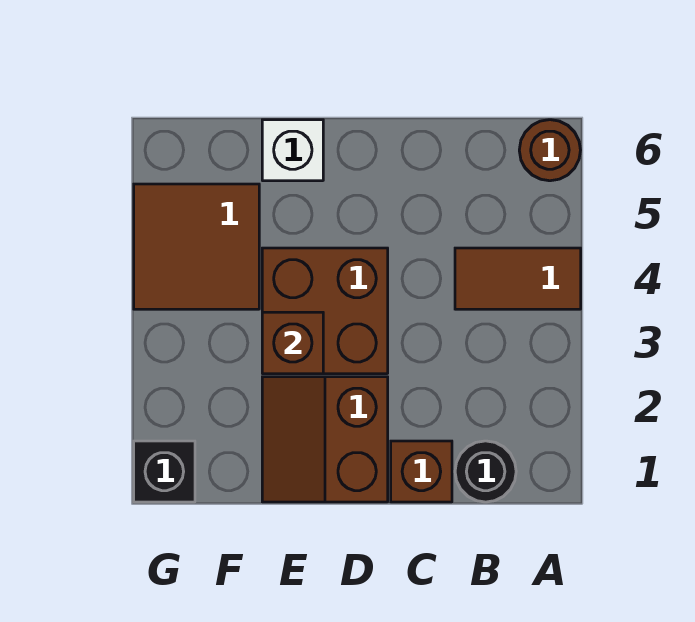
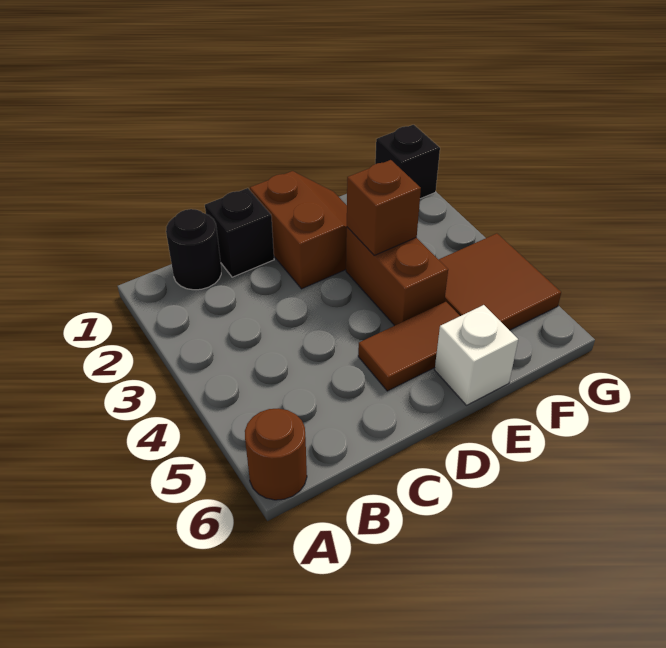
brown 1x2 tile [455,248,581,309] -> brown 1x2 tile moved to [358,302,460,391]
brown 1x1 brick [391,441,452,502] -> black 1x1 brick [205,188,274,277]
brown 2x2 brick [262,248,388,374] -> brown 1x2 brick [346,227,448,326]

